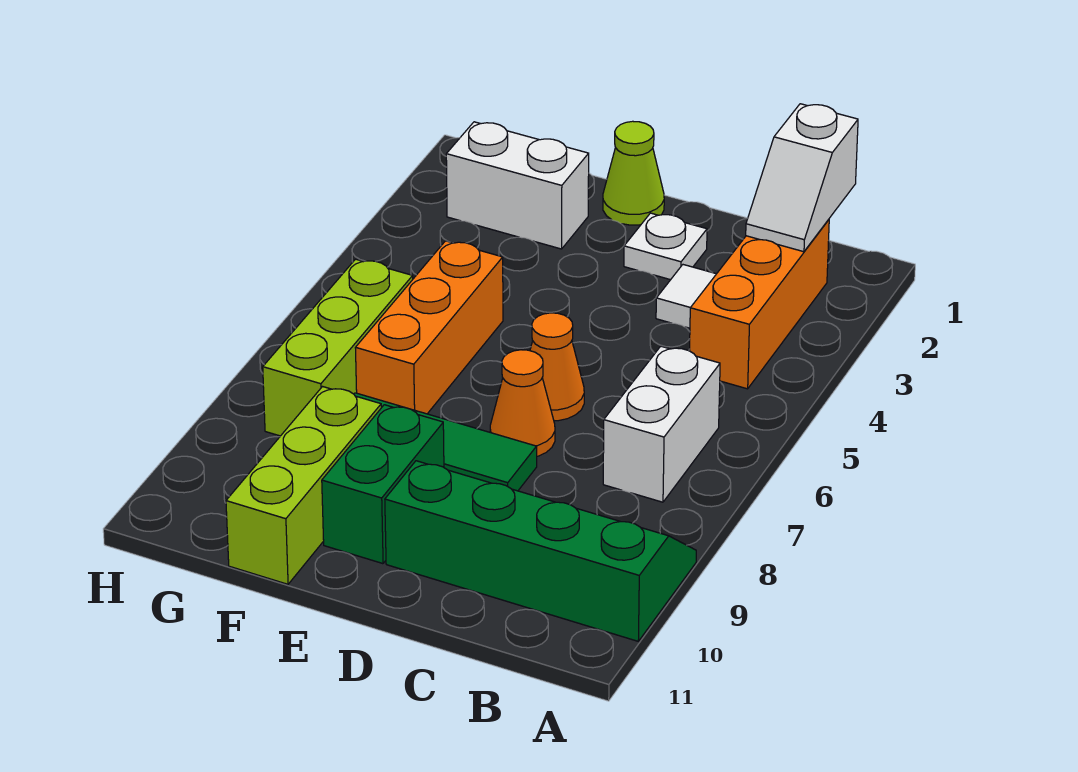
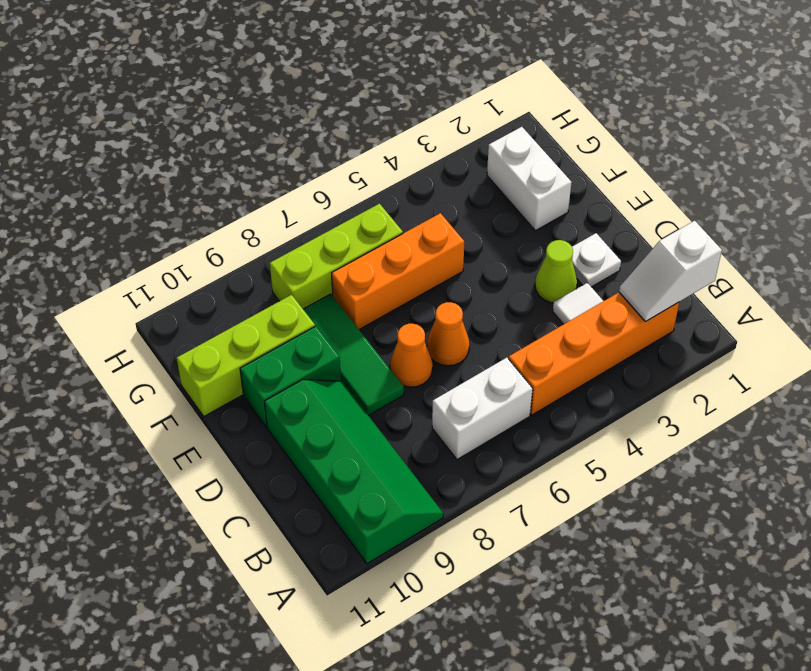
orange 1x3 brick [690,219,829,389] -> orange 1x4 brick [509,293,679,415]
lime 1x1 cone [603,121,664,225] -> lime 1x1 cone moved to [535,240,577,303]

